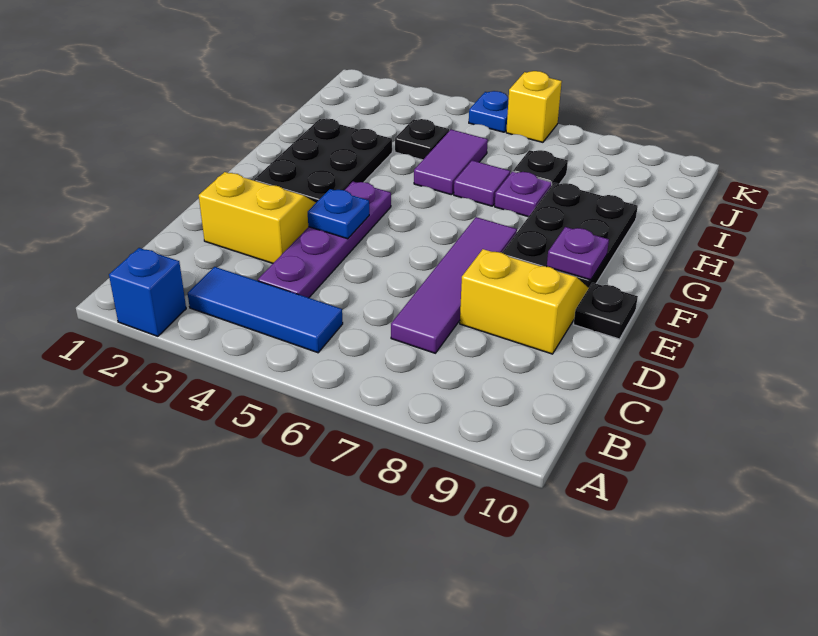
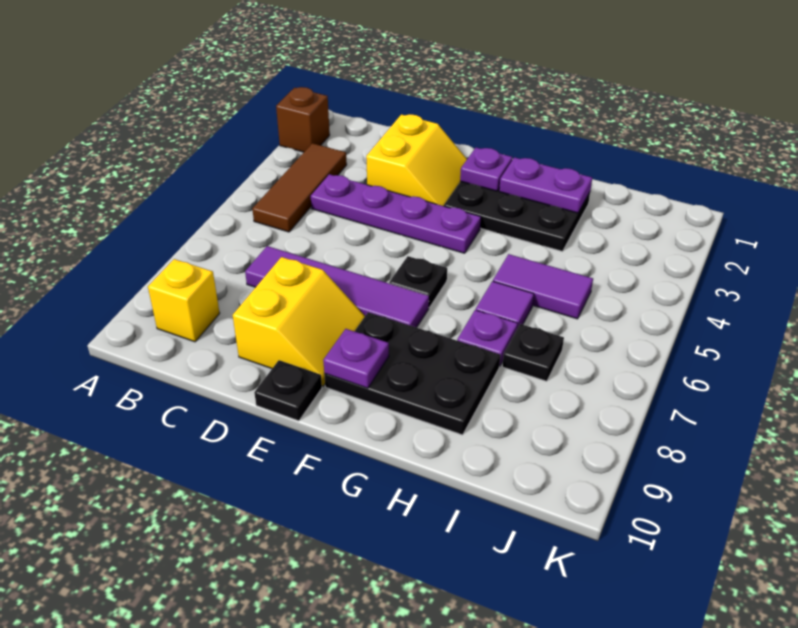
blue 1x1 brick [109,248,186,336] -> brown 1x1 brick [276,87,330,152]
blue 1x3 tile [188,267,343,353] -> brown 1x3 tile [252,143,347,232]
blue 1x1 plate [308,189,369,239] -> none
none -> purple 1x1 plate [460,148,512,191]
none -> purple 1x2 plate [499,157,592,213]
black 1x1 plate [395,119,449,160] -> black 1x1 plate moved to [389,256,447,308]
blue 1x1 plate [469,91,509,132] -> none
yellow 1x1 brick [506,71,562,142] -> yellow 1x1 brick moved to [148,259,220,342]

